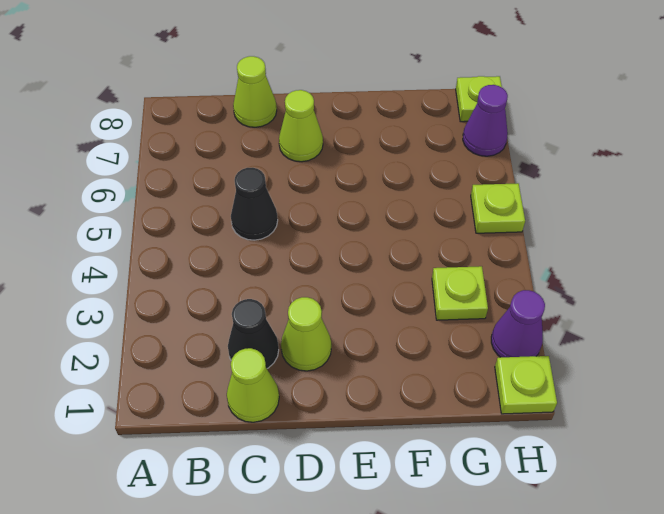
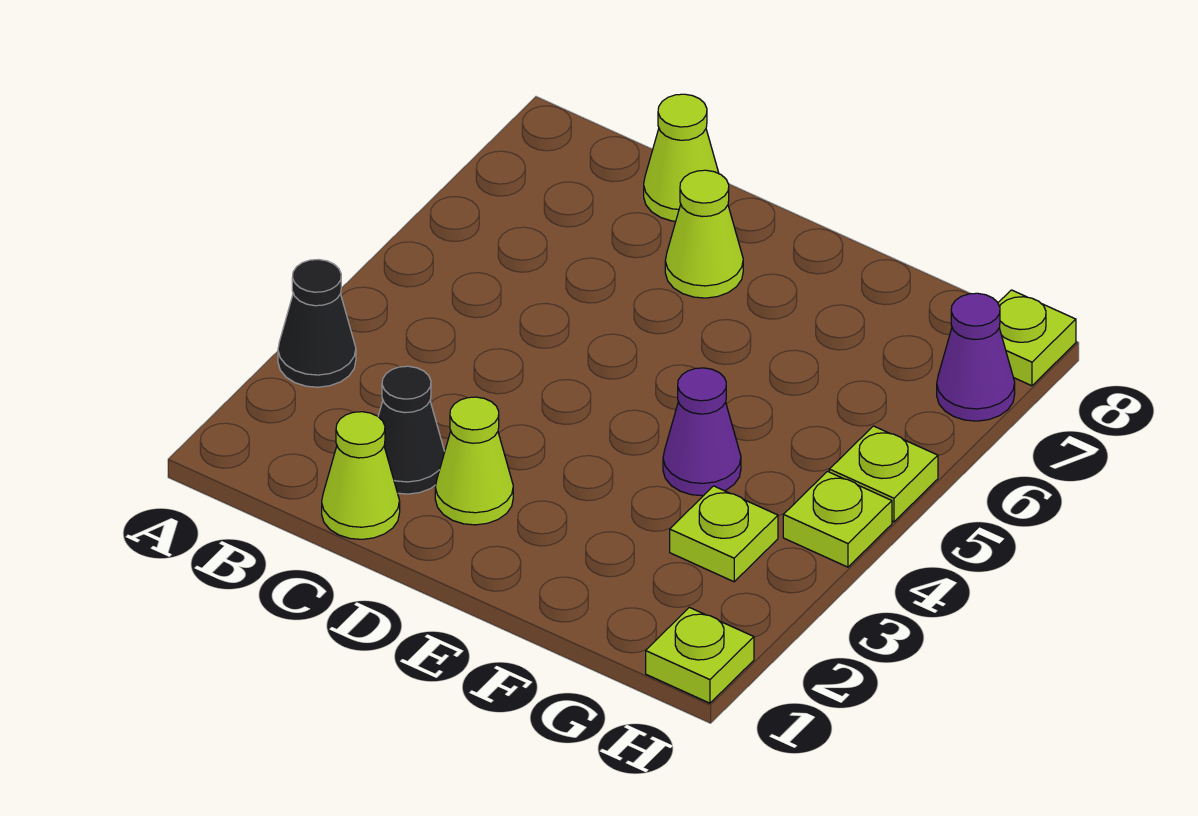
black 1x1 cone [231,168,278,240] -> black 1x1 cone moved to [278,260,356,387]
purple 1x1 cone [491,290,545,357] -> purple 1x1 cone moved to [663,368,741,496]
none -> lime 1x1 plate [783,471,892,567]

